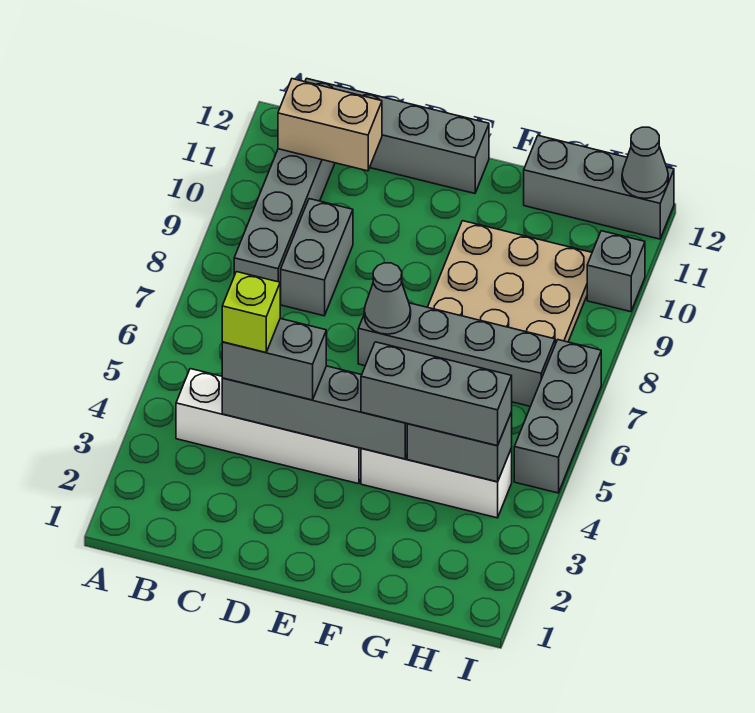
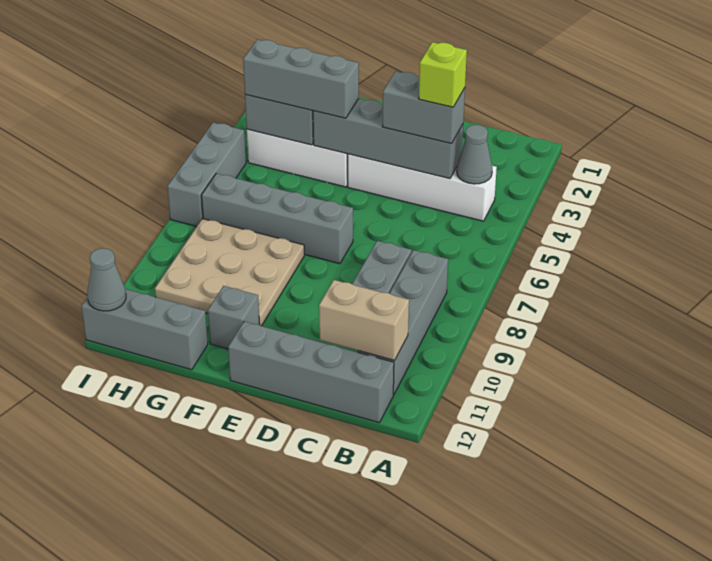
grey 1x1 cone [364,263,411,334] -> grey 1x1 cone moved to [457,125,492,184]
grey 1x1 brick [587,231,645,312] -> grey 1x1 brick moved to [208,286,260,349]

